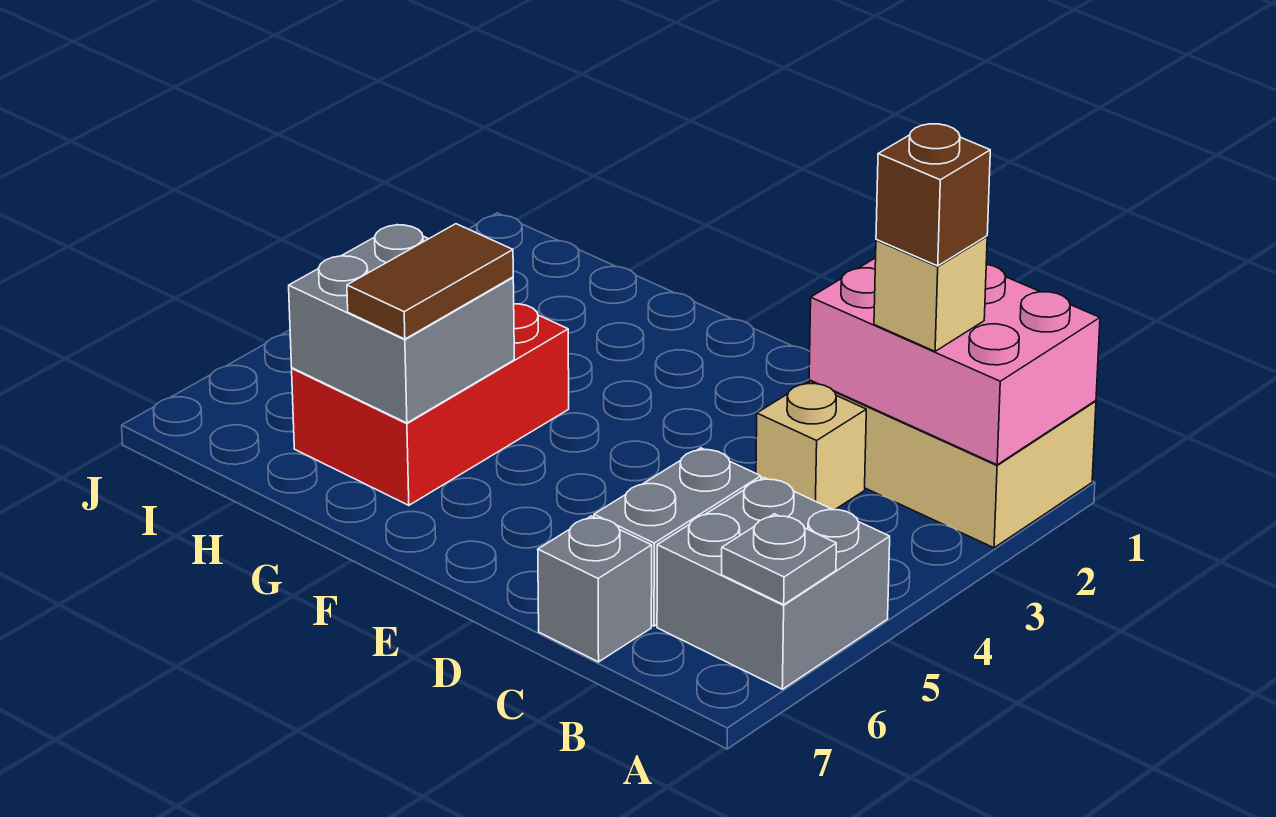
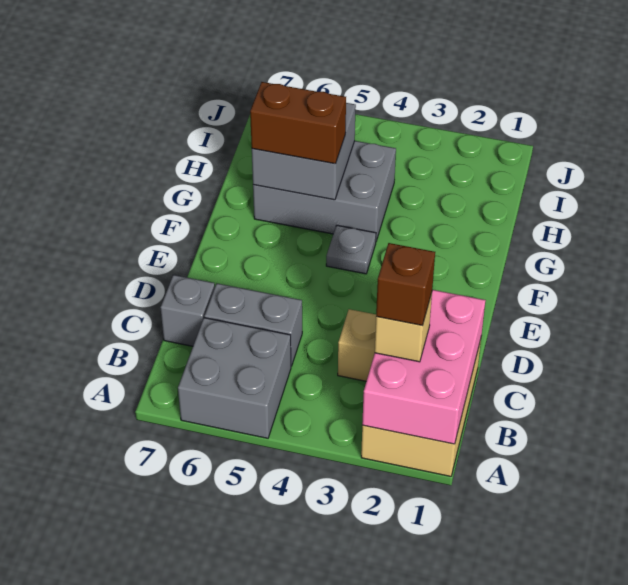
grey 1x1 plate [722,514,836,605] -> grey 1x1 plate moved to [326,225,376,274]
red 2x3 brick [292,304,569,505] -> grey 2x3 brick [253,141,396,241]
brown 1x2 tile [347,224,513,339] -> brown 1x2 brick [250,82,346,164]

